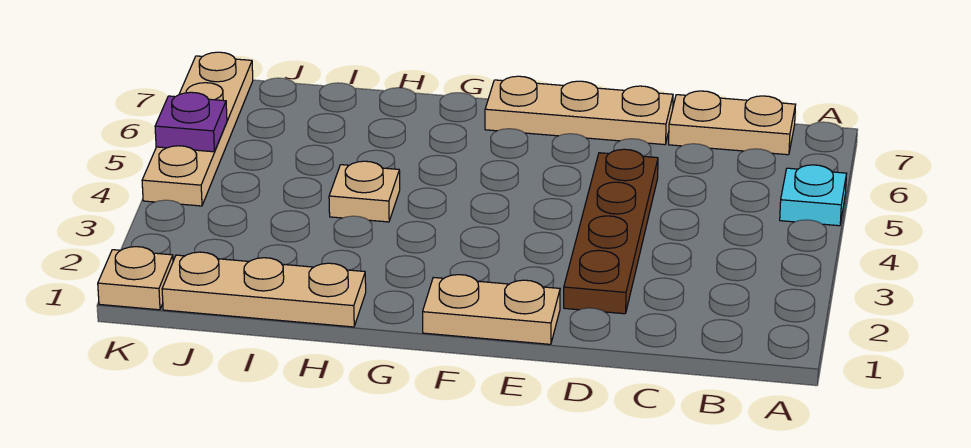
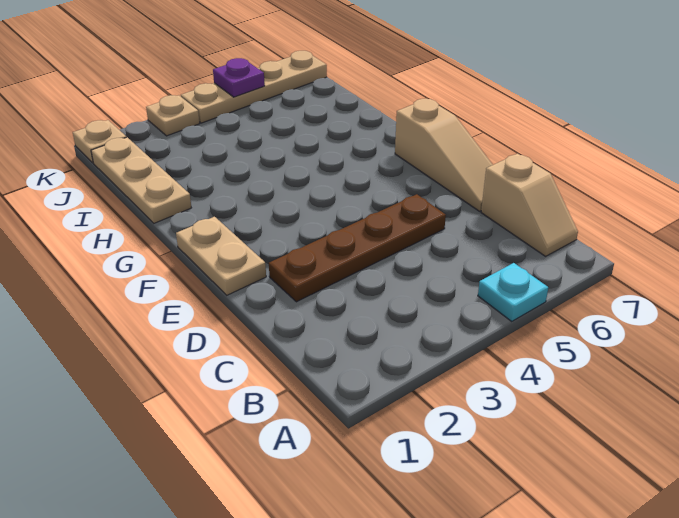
tan 1x2 plate [669,91,796,155] -> tan 1x2 slope [481,154,578,256]
tan 1x3 plate [485,76,673,145] -> tan 1x3 slope [395,99,493,211]
tan 1x1 plate [329,161,400,222] -> tan 1x1 plate moved to [146,95,200,136]

